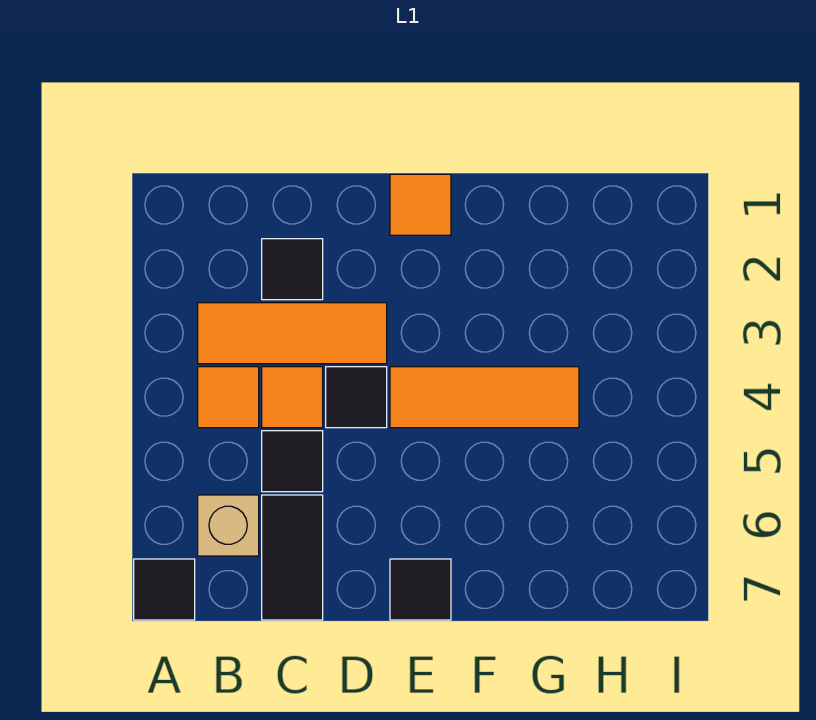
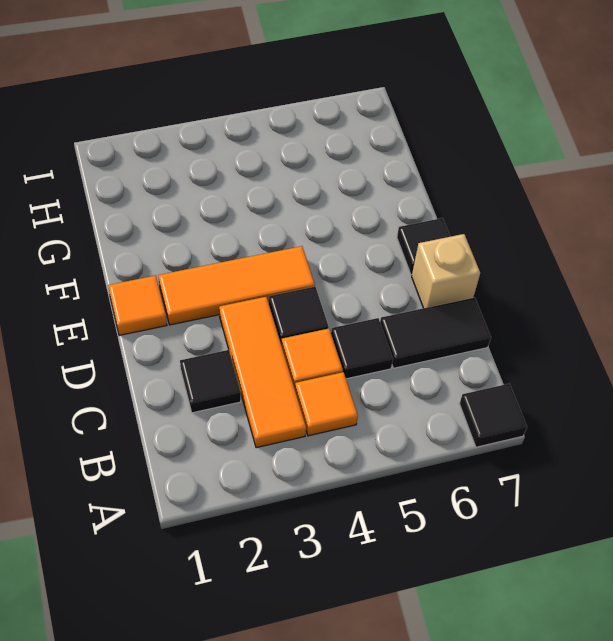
tan 1x1 brick [198,495,259,556] -> tan 1x1 brick moved to [412,234,480,308]
orange 1x3 tile [390,367,579,428] -> orange 1x3 tile turned to [158,246,315,325]

